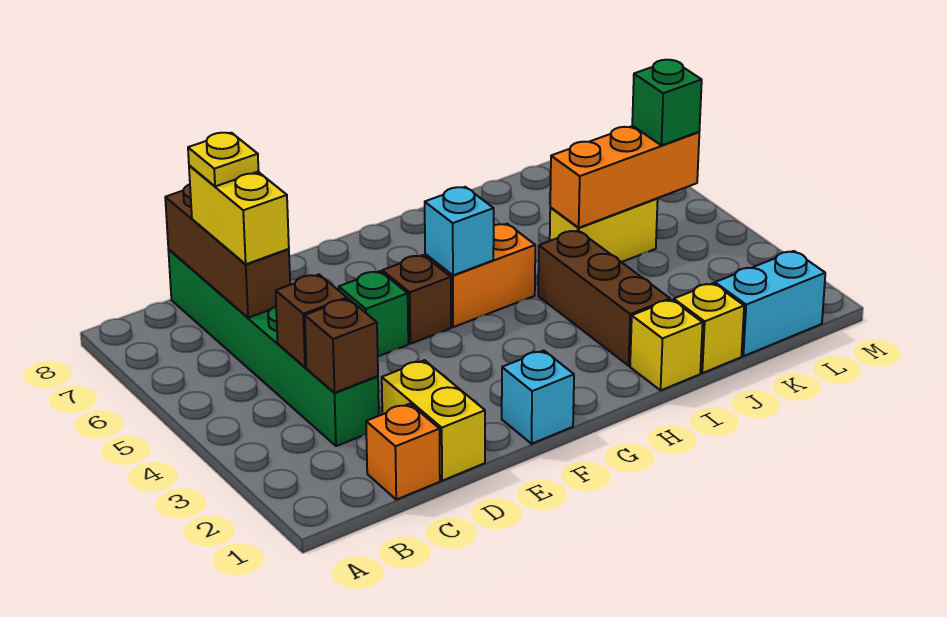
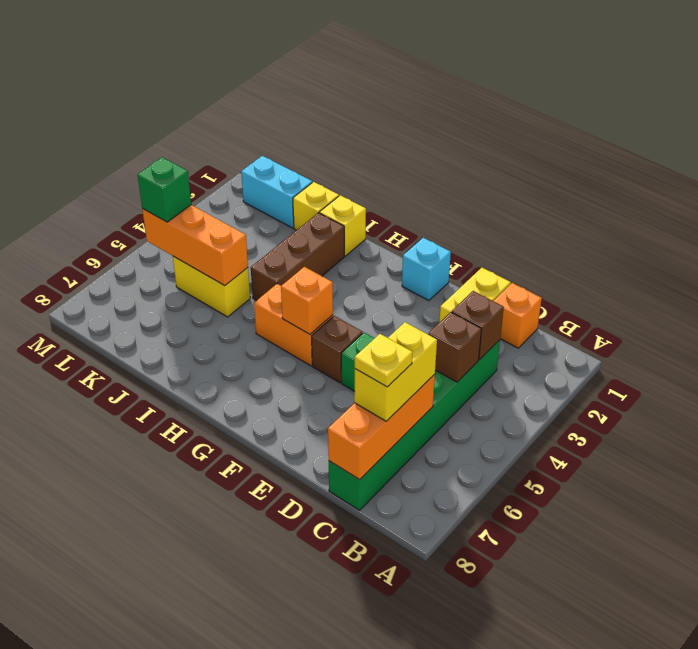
brown 1x3 brick [165,184,290,318] -> orange 1x3 brick [328,374,435,480]
cyan 1x1 brick [425,187,494,275] -> orange 1x1 brick [281,267,333,334]

